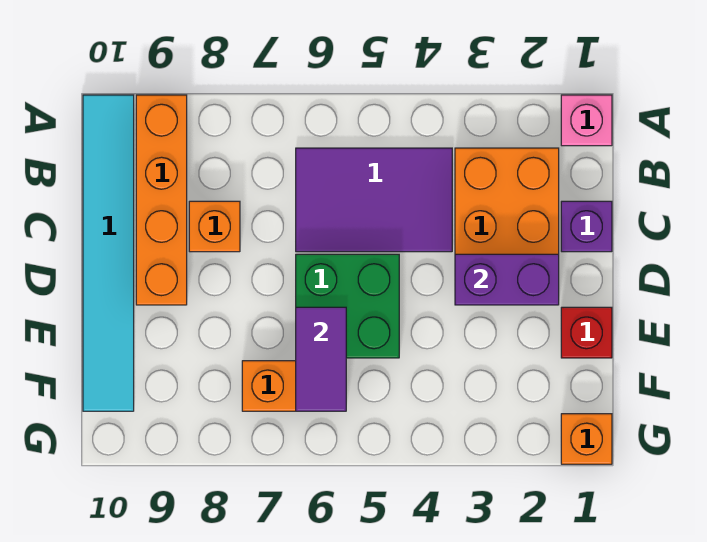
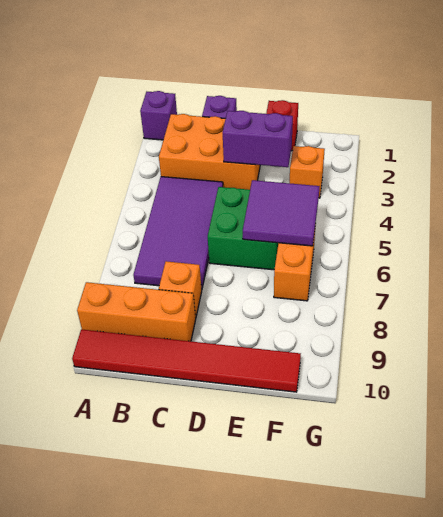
pink 1x1 brick [561,95,612,146] -> purple 1x1 brick [140,91,177,140]
orange 1x4 brick [136,95,187,305] -> orange 1x3 brick [77,282,196,341]
cyan 1x6 tile [83,95,134,411] -> red 1x6 tile [72,329,301,392]
purple 2x3 tile [296,148,452,252] -> purple 2x4 tile [133,177,223,289]
purple 1x2 brick [455,254,559,305] -> purple 1x2 brick turned to [223,111,293,167]
purple 1x2 tile [296,307,346,411] -> purple 2x2 tile [243,180,319,246]
orange 1x1 brick [561,414,612,464] -> orange 1x1 brick moved to [290,146,325,198]

